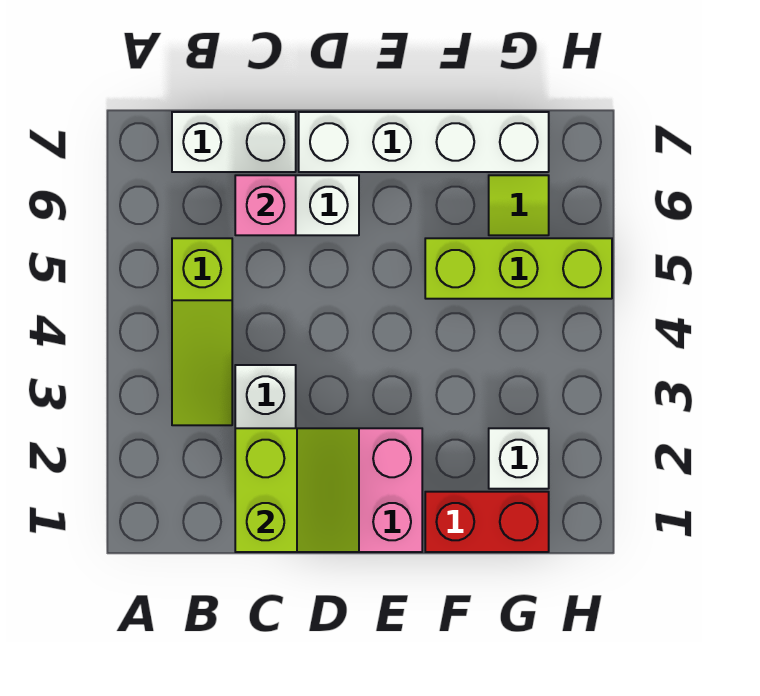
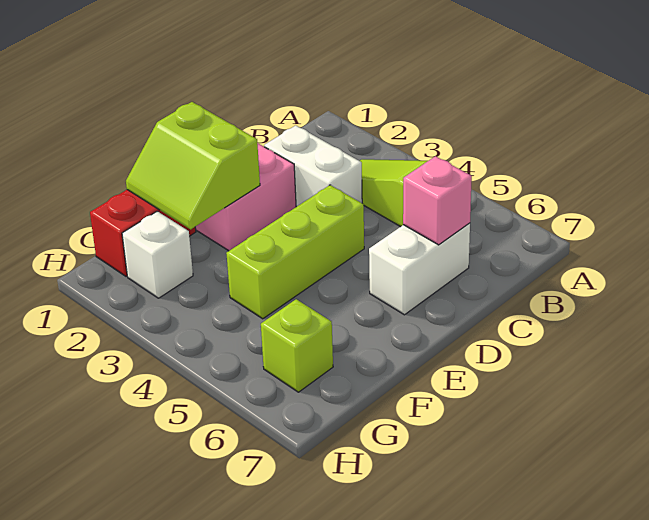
white 1x2 brick [172,112,296,172] -> none
lime 2x2 slope [235,428,359,552] -> lime 2x2 slope moved to [126,102,260,229]
white 1x4 brick [299,112,549,172] -> none
lime 1x3 brick [425,238,612,299] -> lime 1x3 brick moved to [226,185,364,319]
lime 1x1 tile [489,175,549,235] -> lime 1x1 brick [261,299,333,392]

